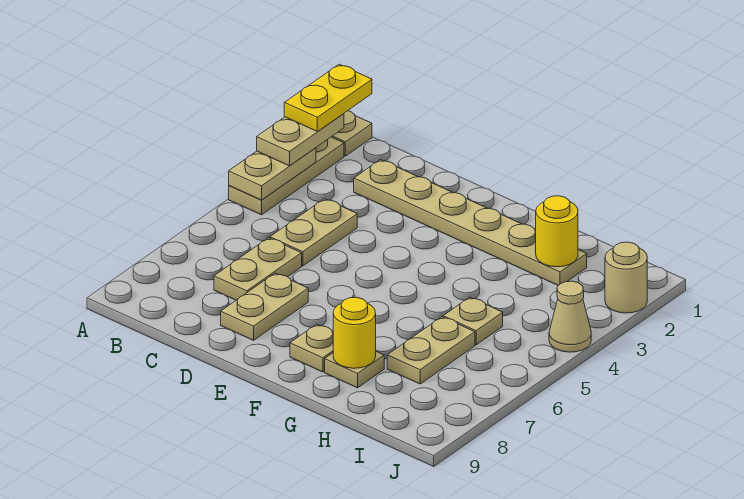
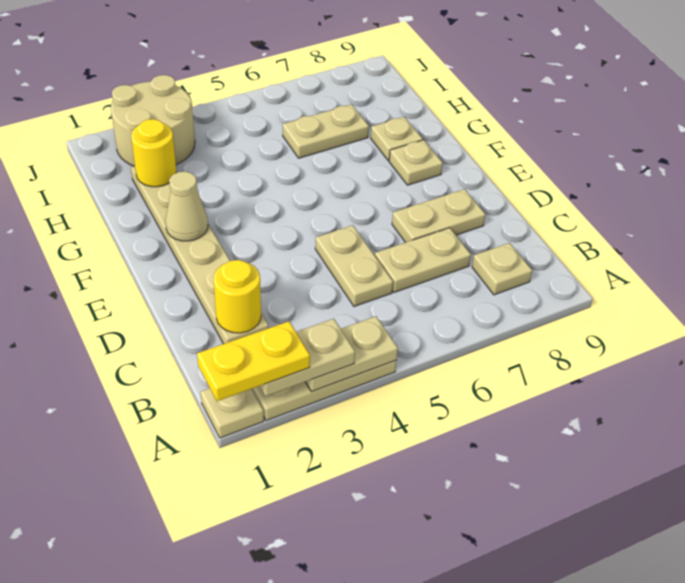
tan 1x2 plate [270,199,357,266] -> tan 1x2 plate turned to [315,225,393,306]
yellow 1x1 round brick [333,297,376,368] -> yellow 1x1 round brick moved to [214,260,261,333]
tan 1x1 plate [443,297,503,345] -> tan 1x1 plate moved to [472,243,532,295]
tan 1x1 round brick [605,242,647,313] -> tan 2x2 round brick [111,75,195,166]
tan 1x1 cone [549,281,591,352] -> tan 1x1 cone moved to [165,171,208,241]

